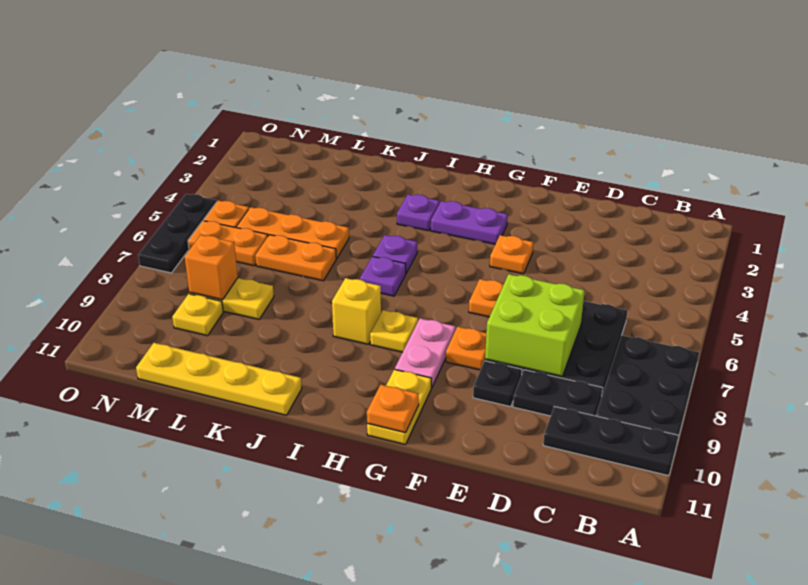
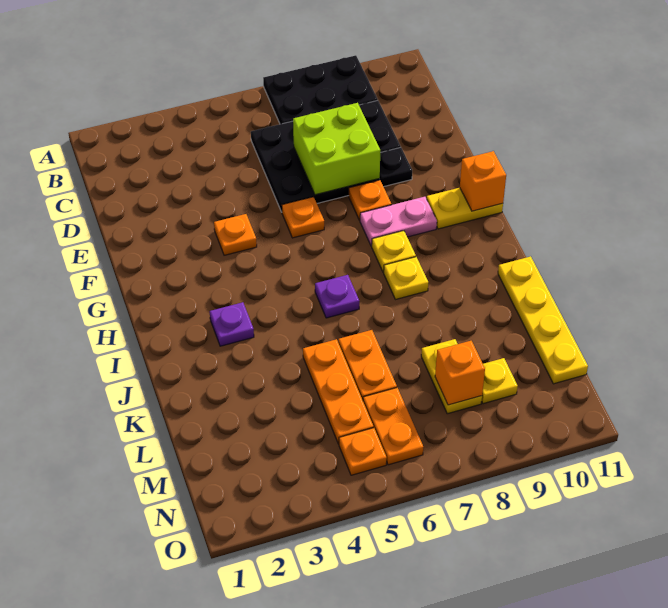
black 1x3 plate [543,407,678,476] -> none
purple 1x2 plate [431,201,508,244] -> none
orange 1x1 plate [367,385,419,433] -> orange 1x1 brick [460,151,506,211]
purple 1x1 plate [373,235,417,273] -> none
yellow 1x1 brick [332,278,381,344] -> yellow 1x1 plate [384,257,428,300]
black 1x3 plate [138,194,217,273] -> none

